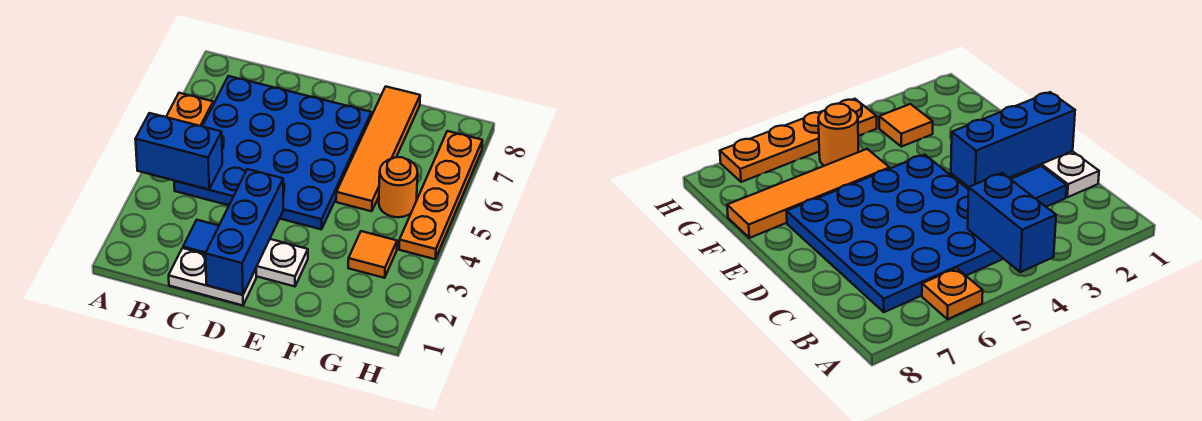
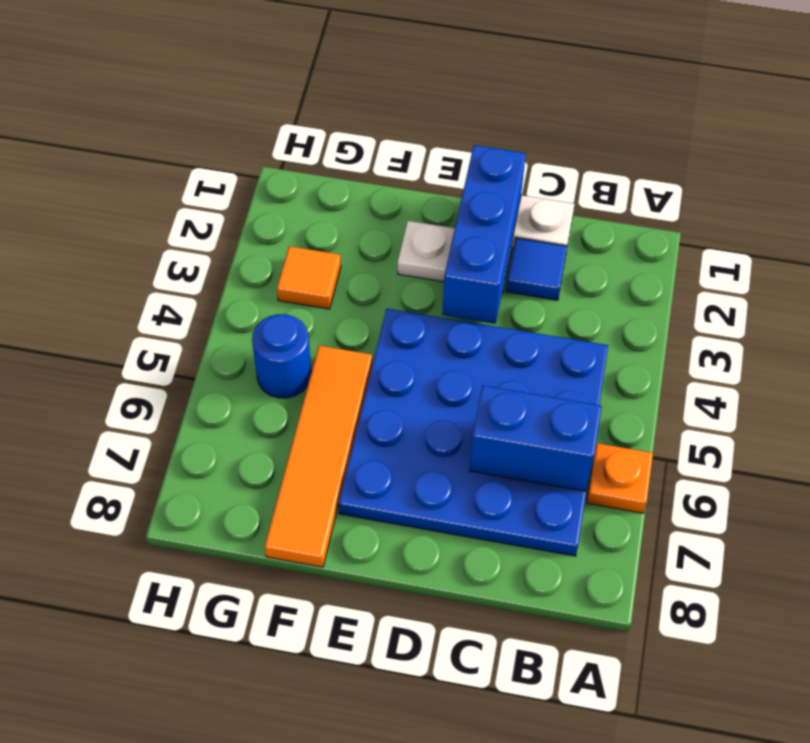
blue 1x2 brick [135,113,222,190] -> blue 1x2 brick moved to [469,386,602,491]
orange 1x1 round brick [379,157,418,217] -> blue 1x1 round brick [252,314,311,398]
orange 1x4 plate [399,131,483,259] -> none

